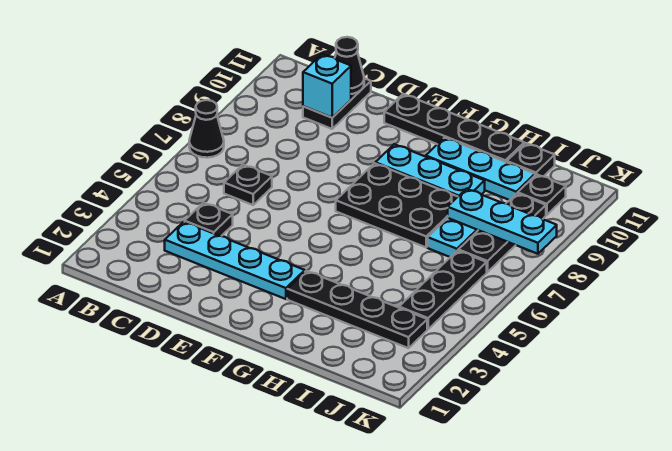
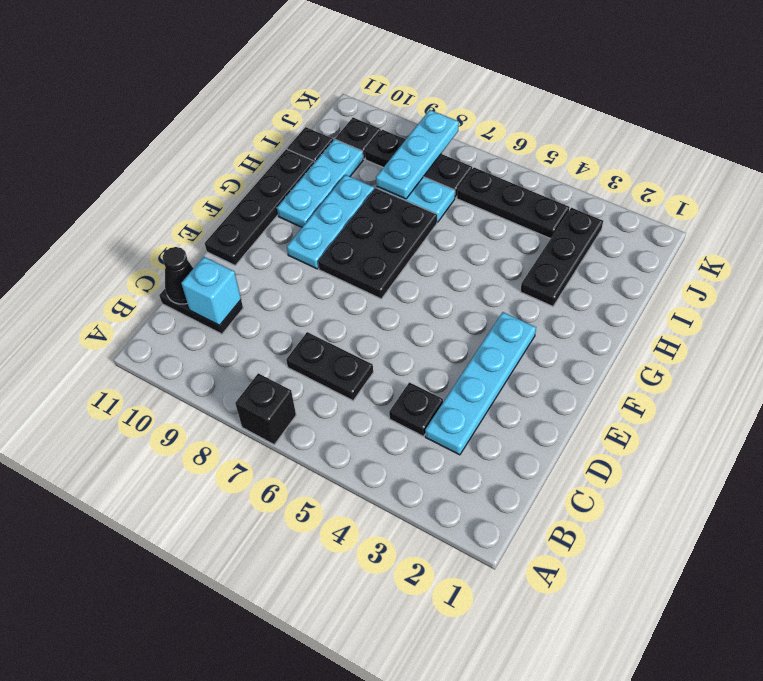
black 1x1 cone [189,100,224,158] -> black 1x1 brick [235,373,296,445]
black 1x1 plate [224,165,272,205] -> black 1x2 plate [286,332,373,401]
black 1x4 plate [287,271,427,348] -> black 1x3 plate [520,208,603,306]

